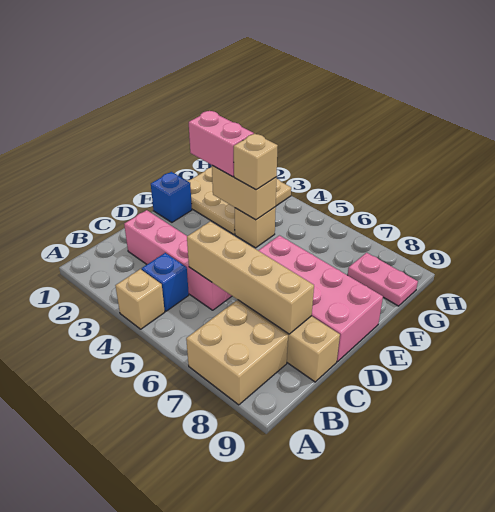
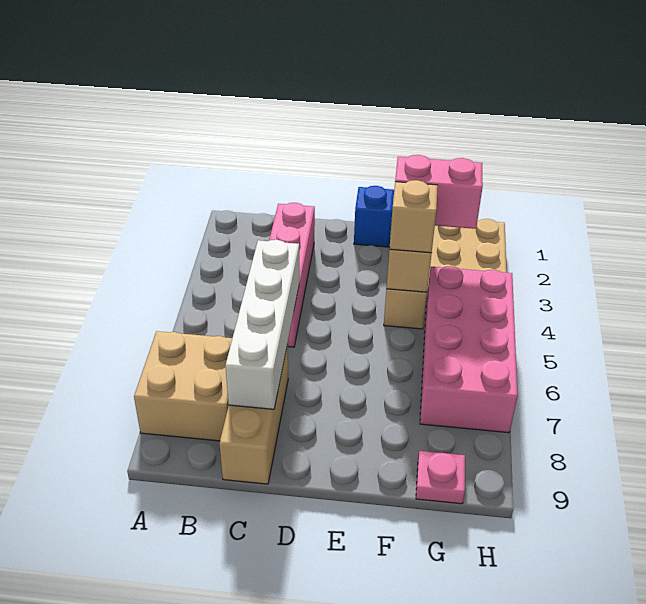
tan 1x1 brick [115,269,165,329] -> none
blue 1x1 brick [142,253,189,311] -> none
tan 1x4 brick [187,221,314,334] -> white 1x4 brick [225,240,299,409]
pink 2x4 brick [258,236,383,361] -> pink 2x4 brick moved to [420,266,518,433]
pink 1x2 brick [189,111,254,177] -> pink 1x2 brick turned to [395,155,483,229]
pink 1x2 plate [348,253,418,306] -> pink 1x1 plate [416,451,465,504]

